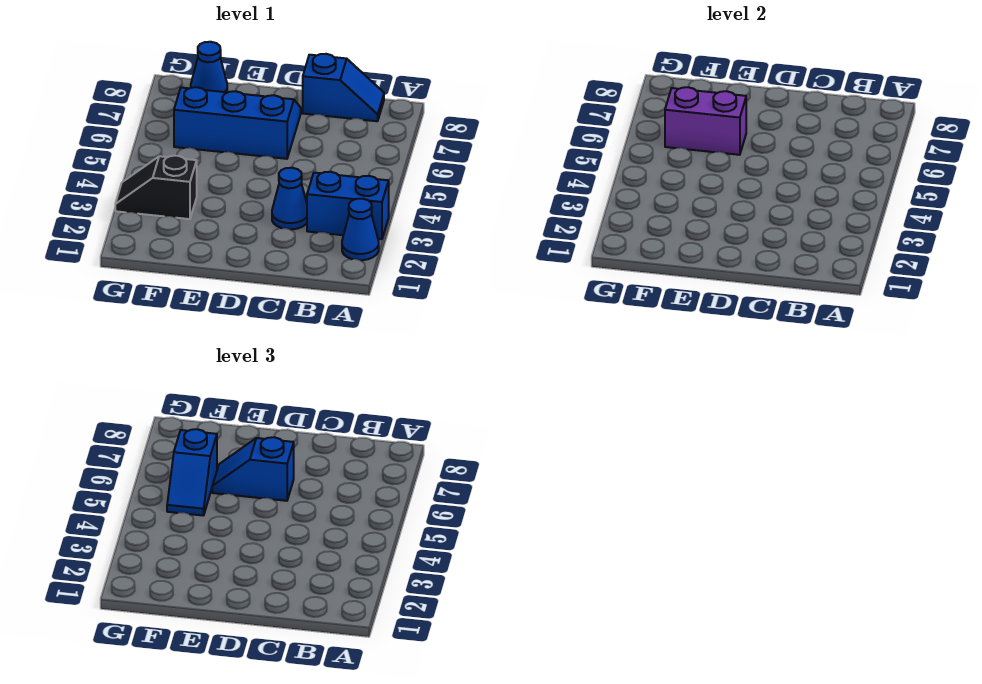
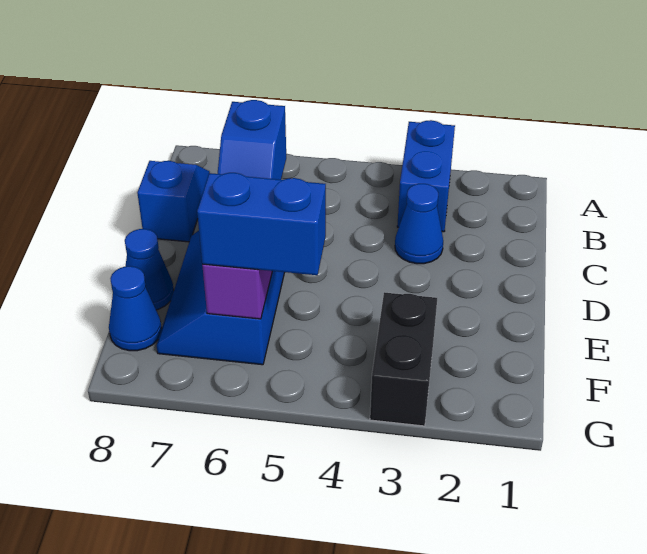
blue 1x1 cone [342,199,379,260] -> blue 1x1 cone moved to [125,229,174,310]
black 1x2 slope [115,156,197,219] -> black 1x2 brick [370,292,437,426]
blue 1x2 slope [167,429,217,516] -> blue 1x2 brick [197,173,326,275]

